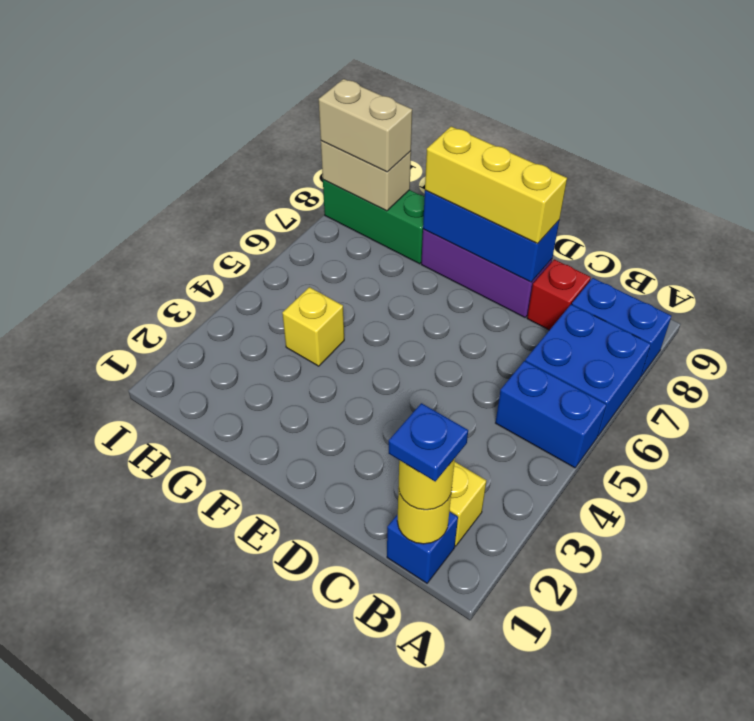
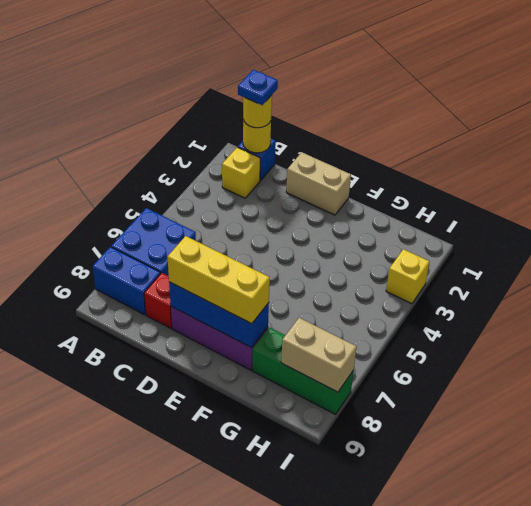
blue 1x2 brick [496,361,607,468] -> none
yellow 1x1 brick [282,287,344,366] -> yellow 1x1 brick moved to [386,249,430,304]
tan 1x2 brick [319,79,412,172] -> tan 1x2 brick moved to [286,152,351,215]

